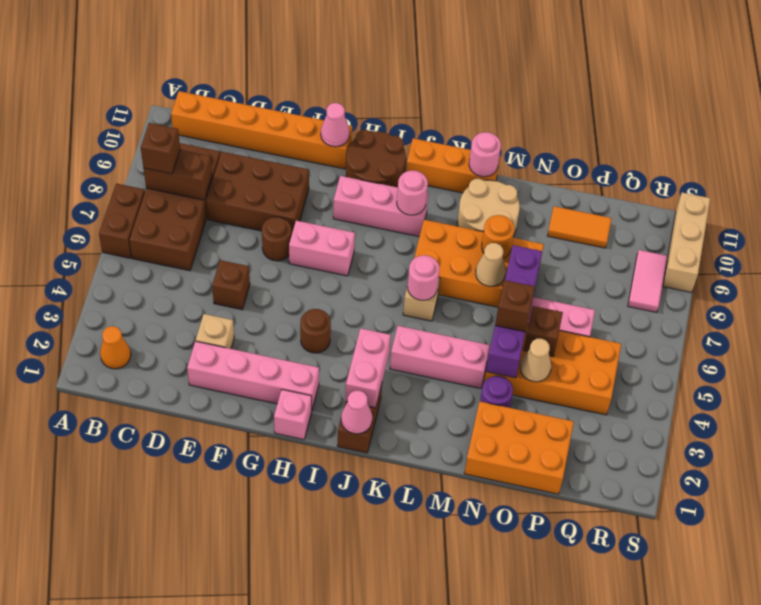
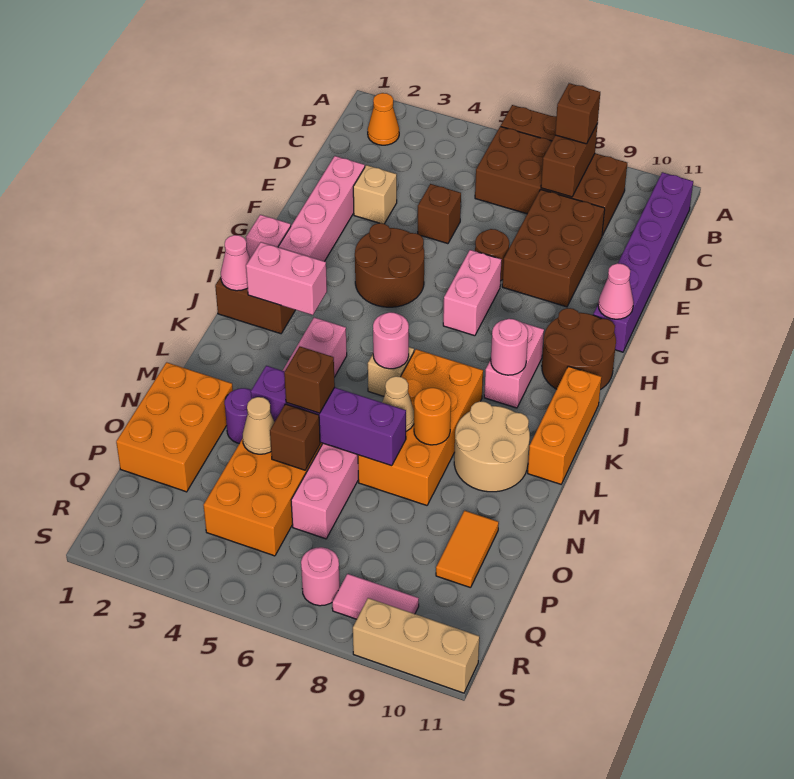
orange 1x6 brick [171,91,352,169] -> purple 1x6 brick [593,172,693,352]
brown 1x1 round brick [300,309,331,353] -> brown 2x2 round brick [355,223,424,307]
pink 1x3 brick [333,176,428,237] -> pink 1x2 brick [484,323,544,408]
pink 1x1 round brick [469,132,501,177] -> pink 1x1 round brick moved to [301,547,340,606]

